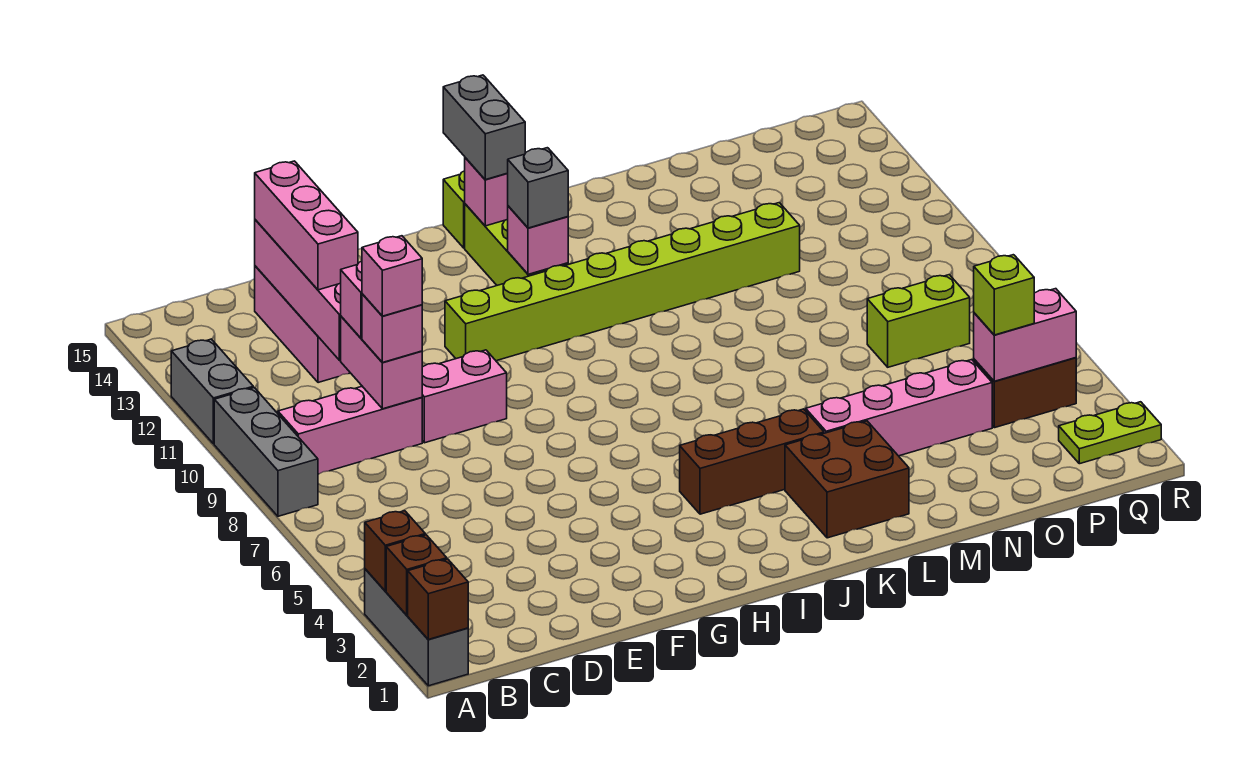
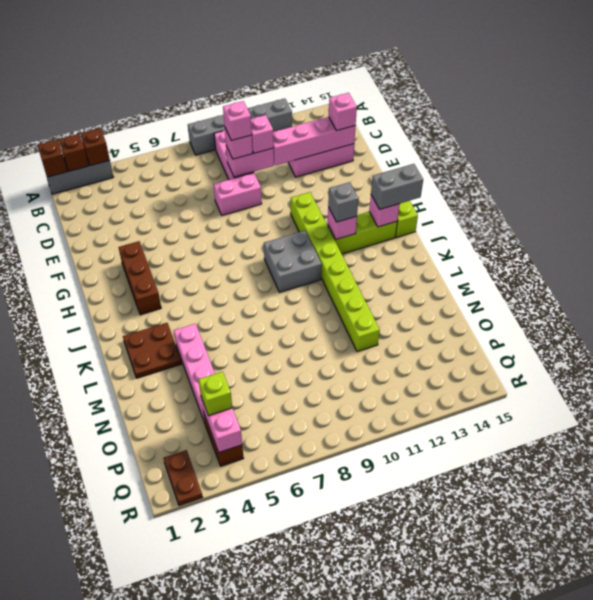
pink 1x3 brick [255,161,358,290] -> pink 1x1 brick [329,93,357,131]
pink 1x2 brick [422,350,507,443] -> pink 1x2 brick turned to [214,173,262,215]
brown 1x3 brick [680,409,824,514] -> brown 1x3 brick moved to [118,241,161,315]
none -> grey 2x2 brick [264,231,322,292]
brown 2x2 brick [785,421,909,538] -> brown 2x2 plate [123,323,182,378]
lime 1x2 brick [867,275,970,367] -> none
lime 1x2 plate [1059,402,1161,464] -> brown 1x2 plate [163,450,202,506]

